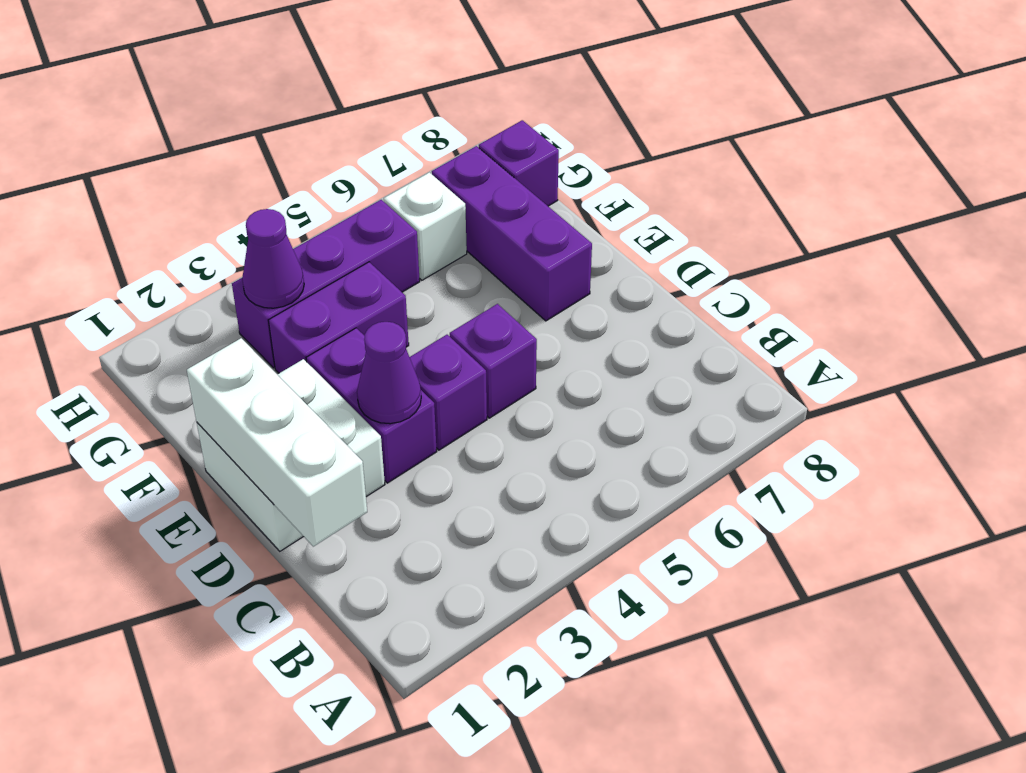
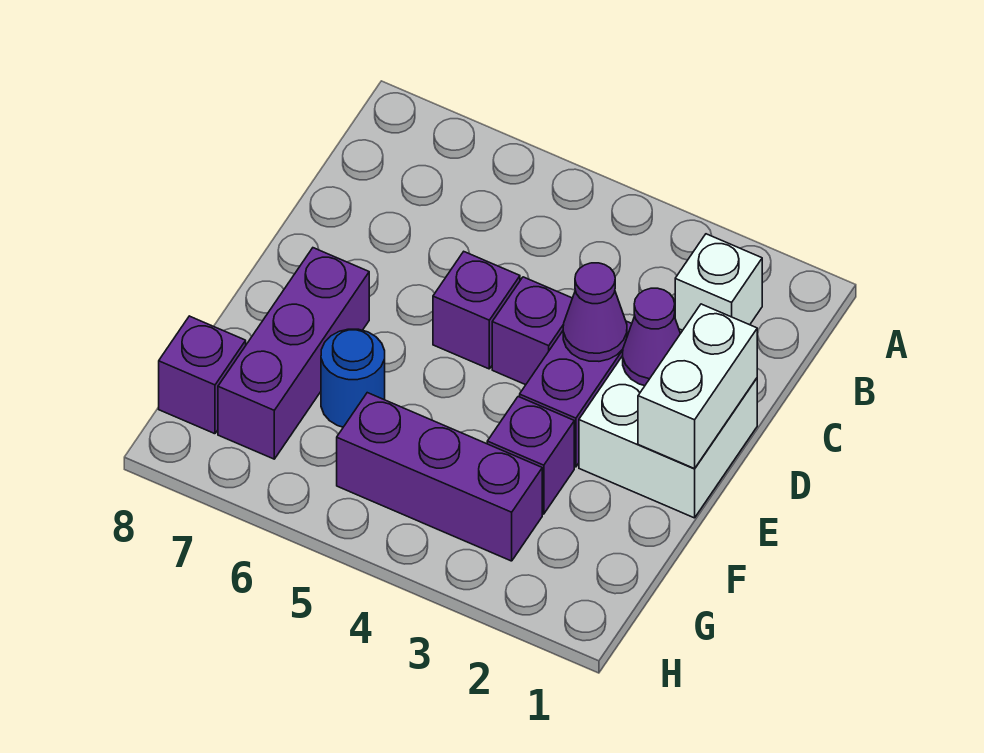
white 1x3 brick [187,338,367,547] -> white 1x2 brick [638,304,757,469]
purple 1x2 brick [268,262,409,373] -> purple 1x1 brick [487,397,574,514]
none -> blue 1x1 round brick [321,329,385,427]
purple 1x1 cone [242,209,304,308] -> purple 1x1 cone moved to [623,288,680,386]
white 1x1 brick [384,173,467,280] -> white 1x1 brick moved to [675,234,762,330]

